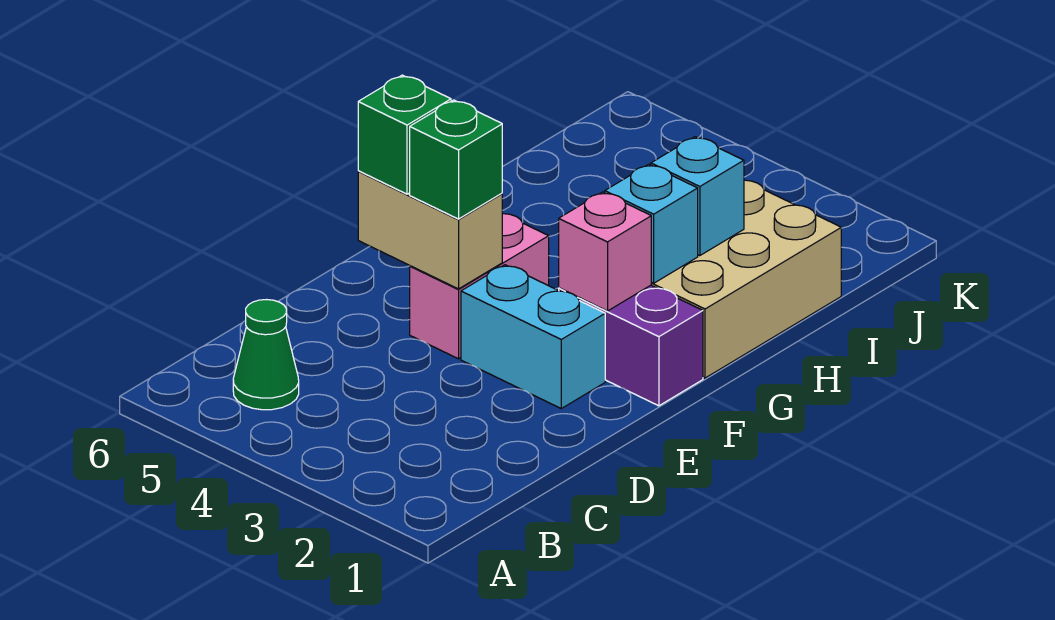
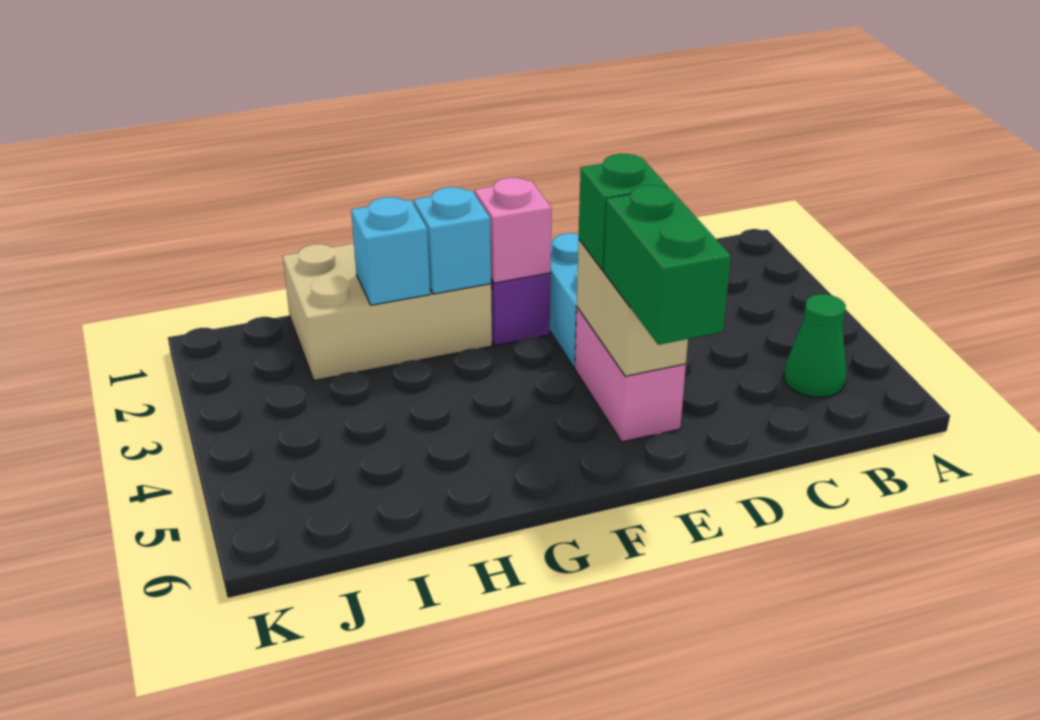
pink 1x2 brick [410,214,549,359] -> pink 1x2 brick turned to [575,307,686,442]
green 1x1 brick [358,75,451,194] -> green 1x2 brick [603,185,731,345]

